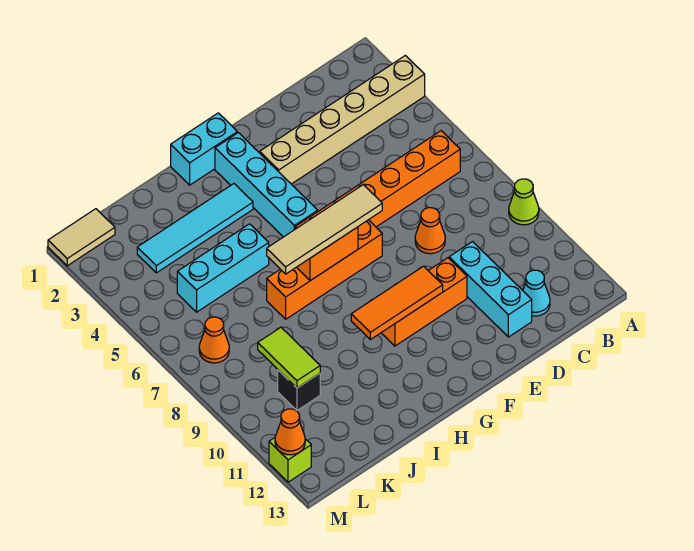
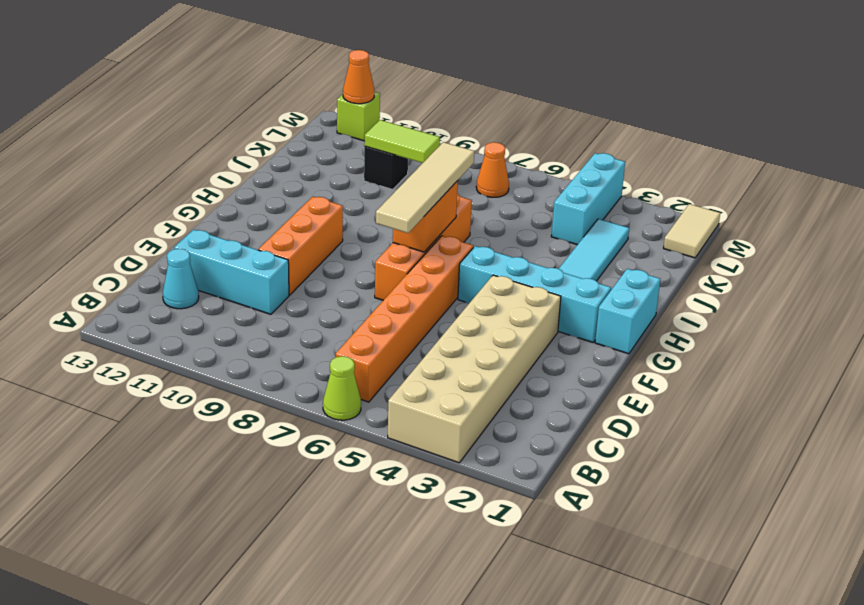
tan 1x6 brick [260,55,425,184] -> tan 2x6 brick [388,275,561,463]
lime 1x1 cone [509,179,539,225] -> lime 1x1 cone moved to [323,356,361,420]
orange 1x1 cone [415,208,445,254] -> none
orange 1x3 tile [351,266,443,340] -> none
cyan 1x3 brick [177,224,269,312] -> cyan 1x3 brick moved to [551,153,625,245]

